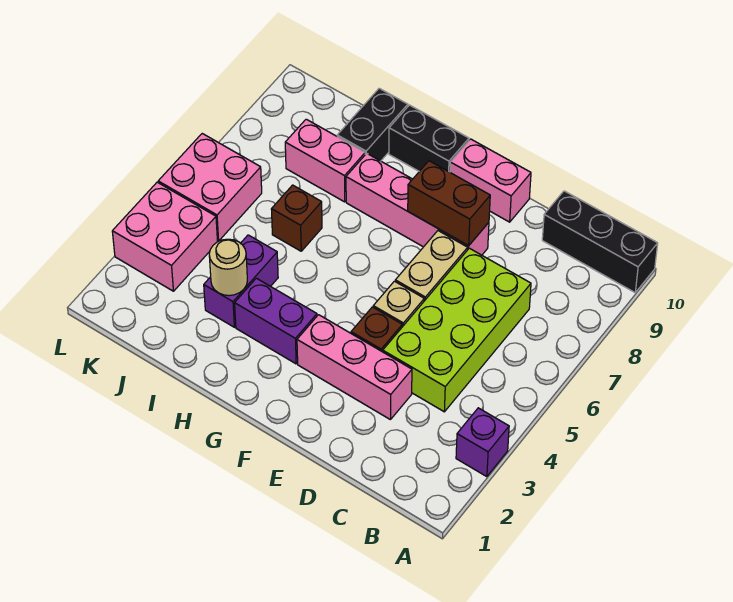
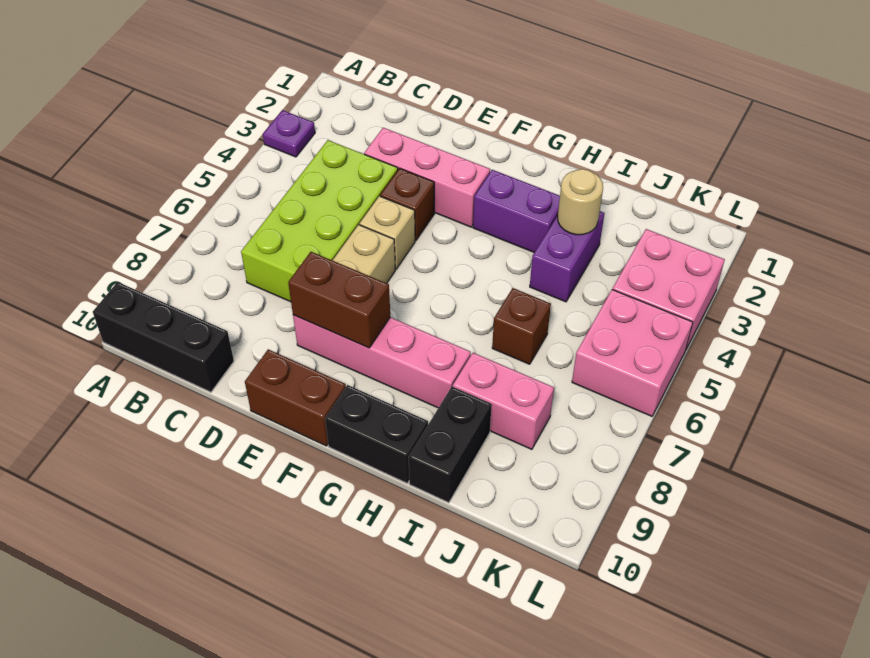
purple 1x1 brick [456,408,509,477] -> purple 1x1 plate [263,110,315,157]
pink 1x2 brick [450,139,531,222] -> brown 1x2 brick [245,349,346,446]

